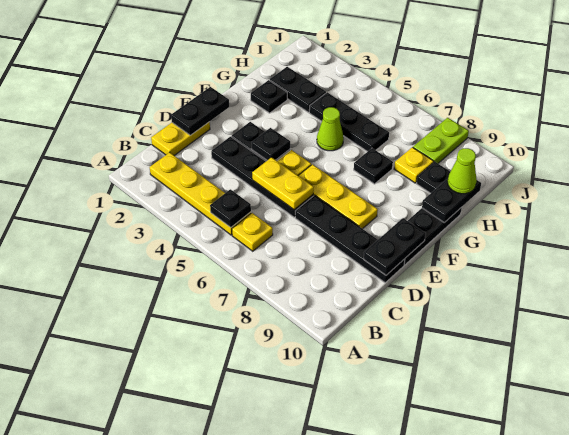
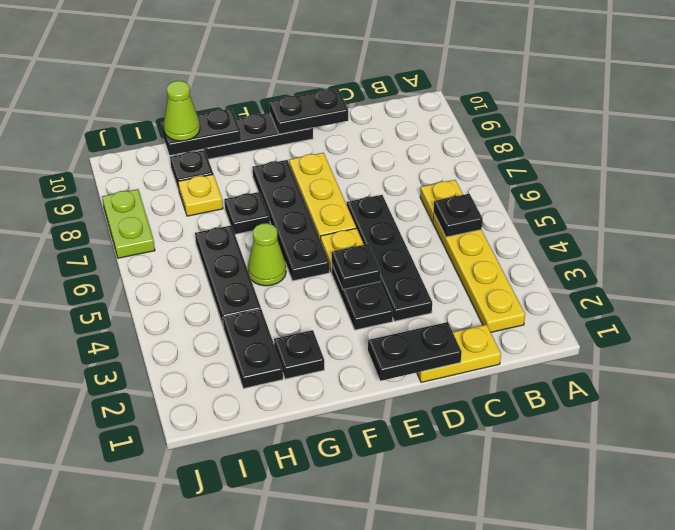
yellow 1x2 plate [252,157,314,210] -> none
black 1x4 plate [295,195,405,283] -> black 1x4 plate moved to [253,160,329,281]
lime 1x2 plate [413,118,469,163] -> lime 1x2 plate turned to [102,189,155,258]

